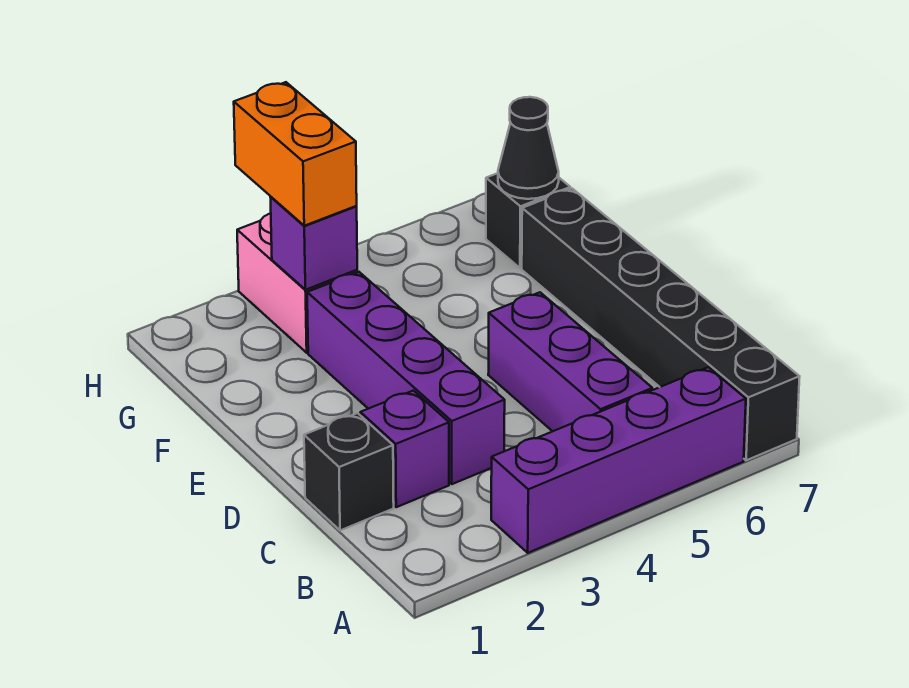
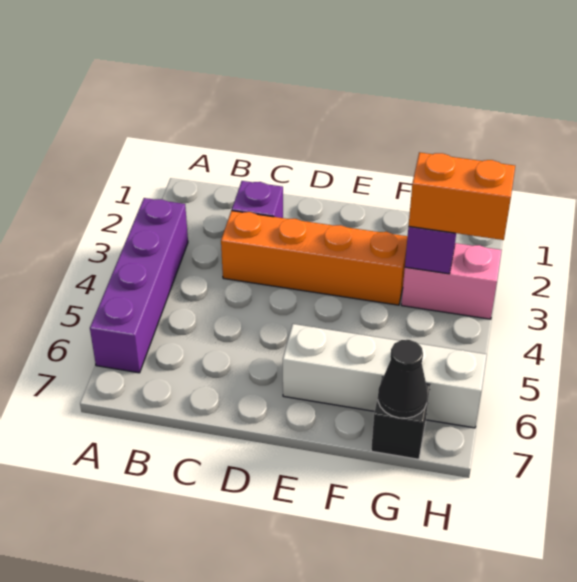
black 1x6 brick [522,189,800,460] -> none
purple 1x3 brick [488,292,652,431] -> none
black 1x1 brick [304,413,394,531] -> none
purple 1x4 brick [307,272,505,484] -> orange 1x4 brick [221,211,408,305]
none -> white 1x4 brick [283,324,487,428]

